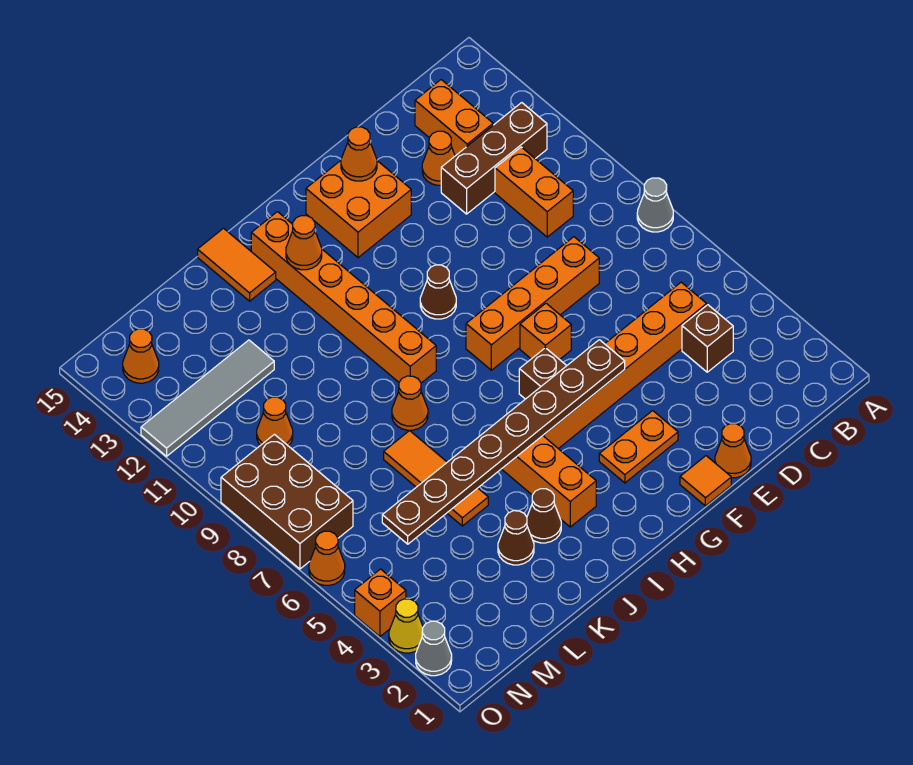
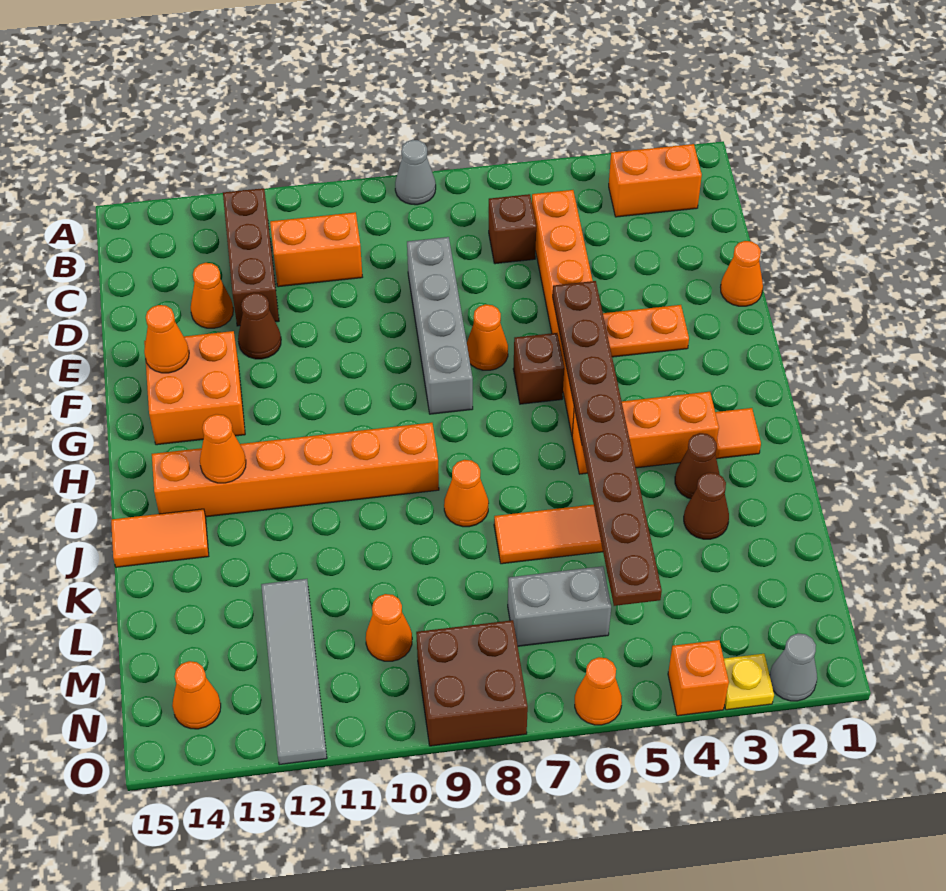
brown 1x1 brick [682,305,733,372] -> brown 1x1 brick moved to [489,194,536,264]
orange 1x2 brick [415,80,493,156] -> orange 1x2 brick moved to [609,144,702,217]
orange 1x4 brick [466,237,599,370] -> grey 1x4 brick [407,237,473,414]
orange 1x1 tile [680,456,731,506] -> orange 1x1 tile moved to [715,408,761,459]
orange 1x2 plate [599,411,678,483] -> orange 1x2 plate turned to [603,305,689,357]
orange 1x1 brick [520,303,571,360] -> orange 1x1 cone [467,304,508,370]
brown 1x1 cone [420,265,456,319] -> brown 1x1 cone moved to [238,293,281,359]
none -> grey 1x2 brick [508,566,611,646]
brown 2x3 brick [221,434,353,569] -> brown 2x2 brick [416,620,528,746]
yellow 1x1 cone [389,599,423,653] -> yellow 1x1 plate [724,654,774,710]

